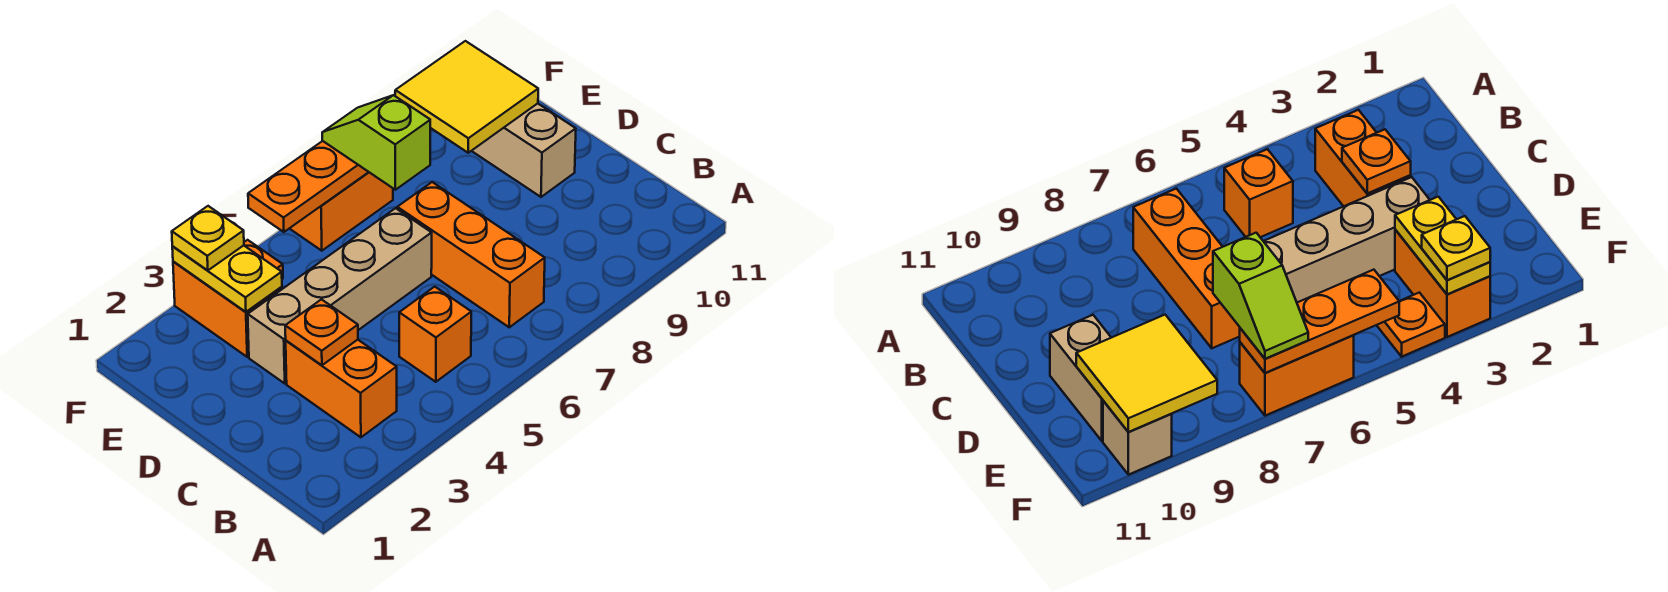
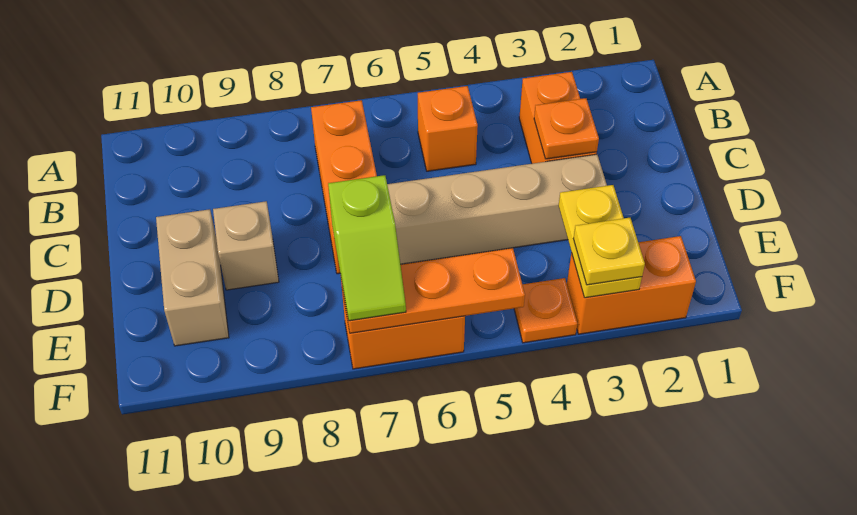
orange 1x2 brick [173,261,282,357] -> orange 1x2 brick turned to [567,236,696,334]
yellow 2x2 tile [395,41,538,153] -> none
tan 1x1 brick [1103,401,1172,475] -> tan 1x1 brick moved to [213,201,279,290]

